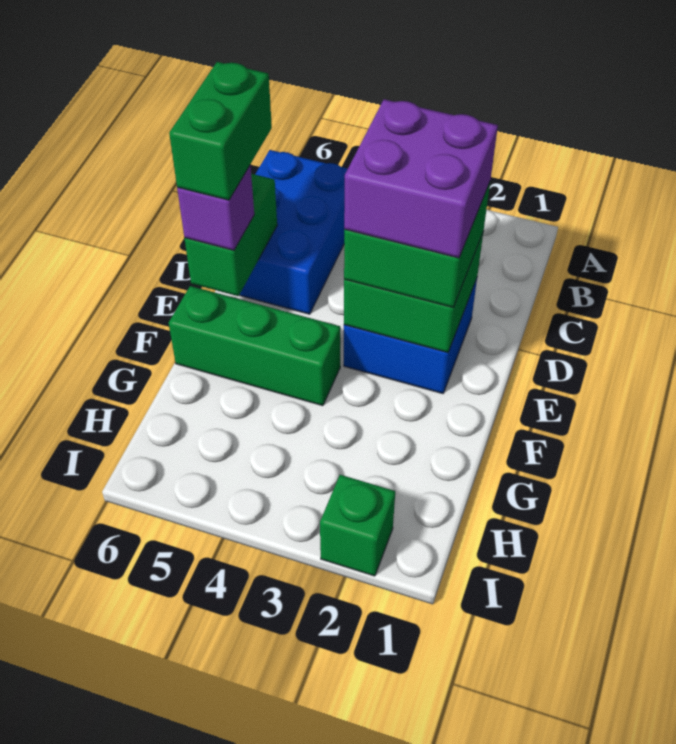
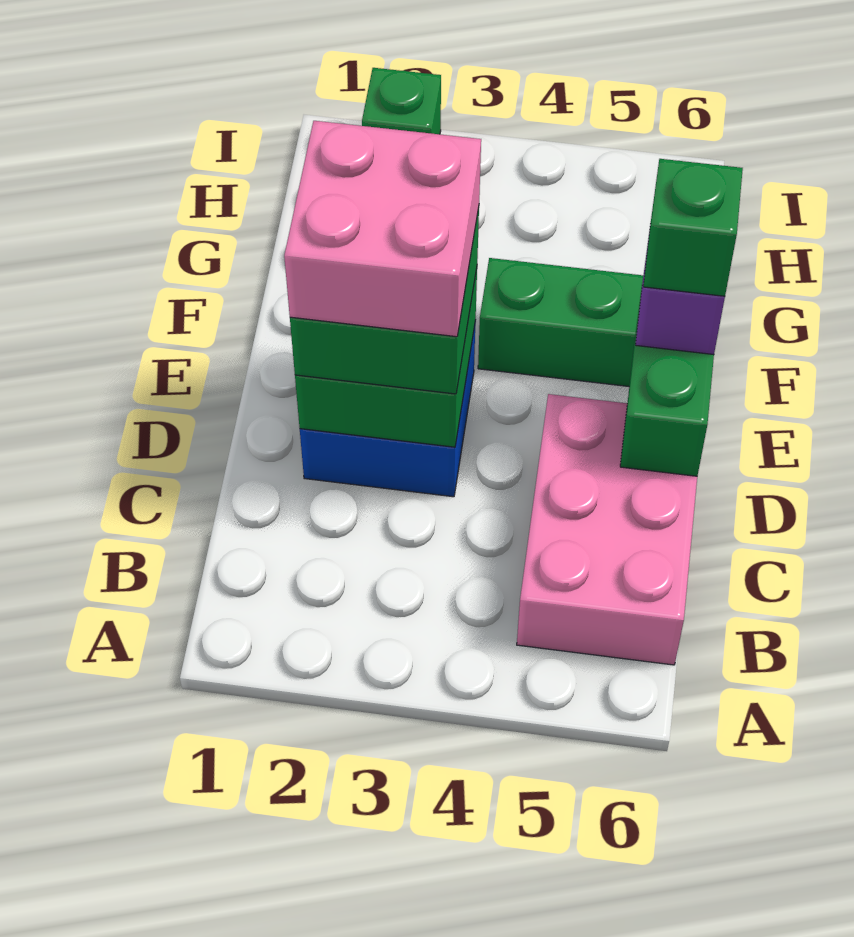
blue 2x3 brick [240,150,348,314] -> pink 2x3 brick [517,394,697,665]
purple 2x2 brick [344,99,498,258] -> pink 2x2 brick [284,121,481,337]
green 1x2 brick [169,62,272,200] -> green 1x1 brick [643,159,743,296]

